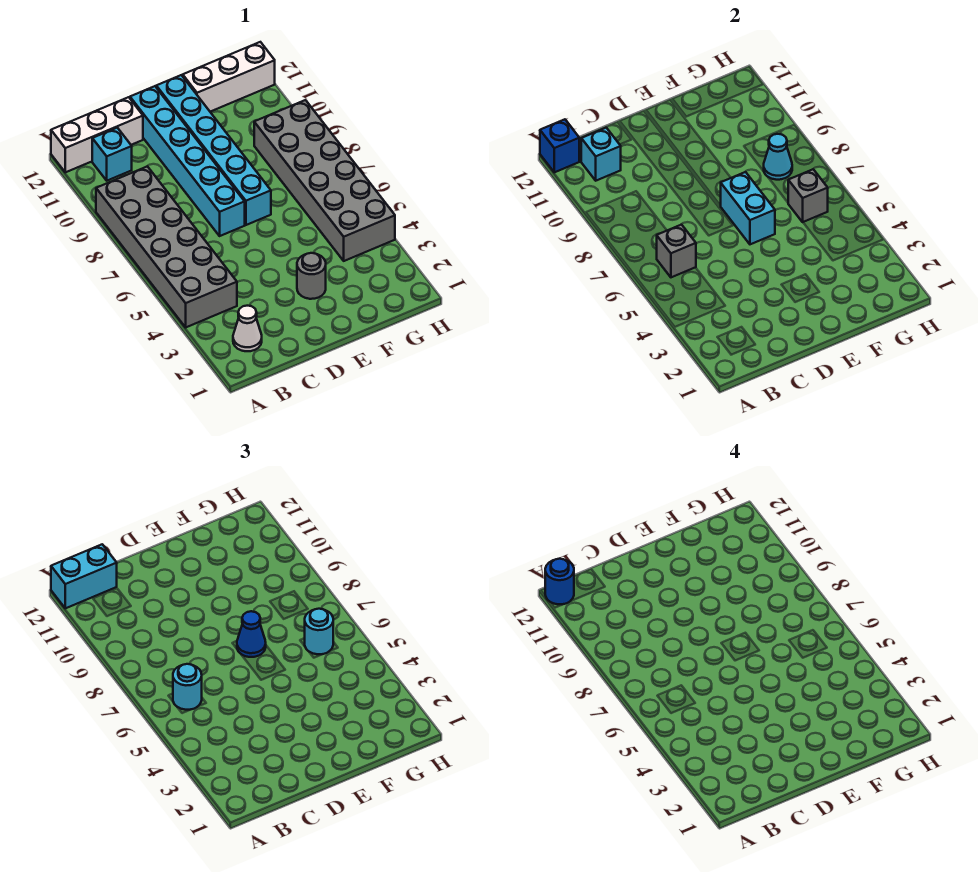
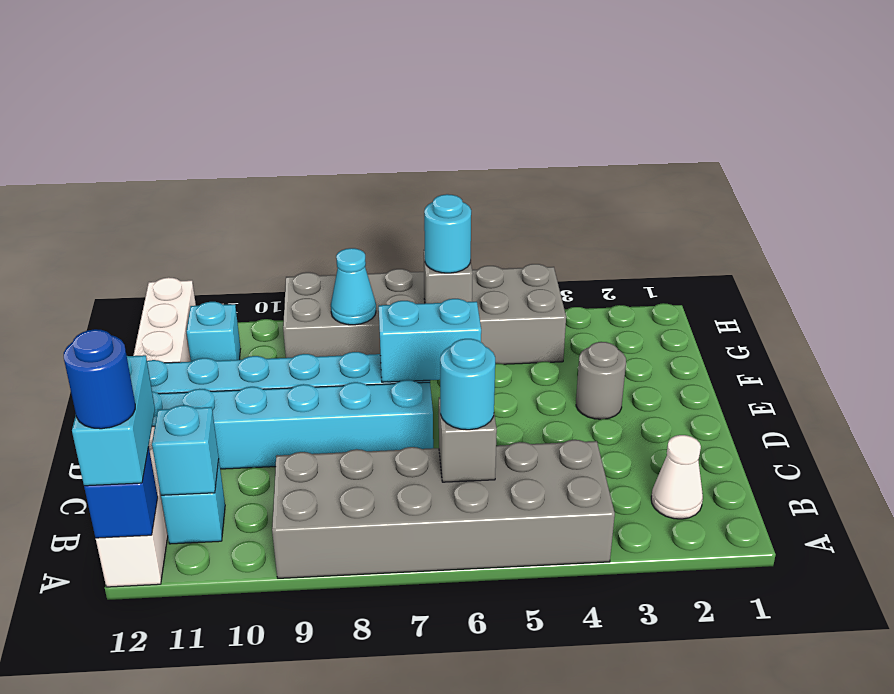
blue 1x1 cone [237,611,266,657] -> none
none -> cyan 1x1 brick [187,302,240,362]

